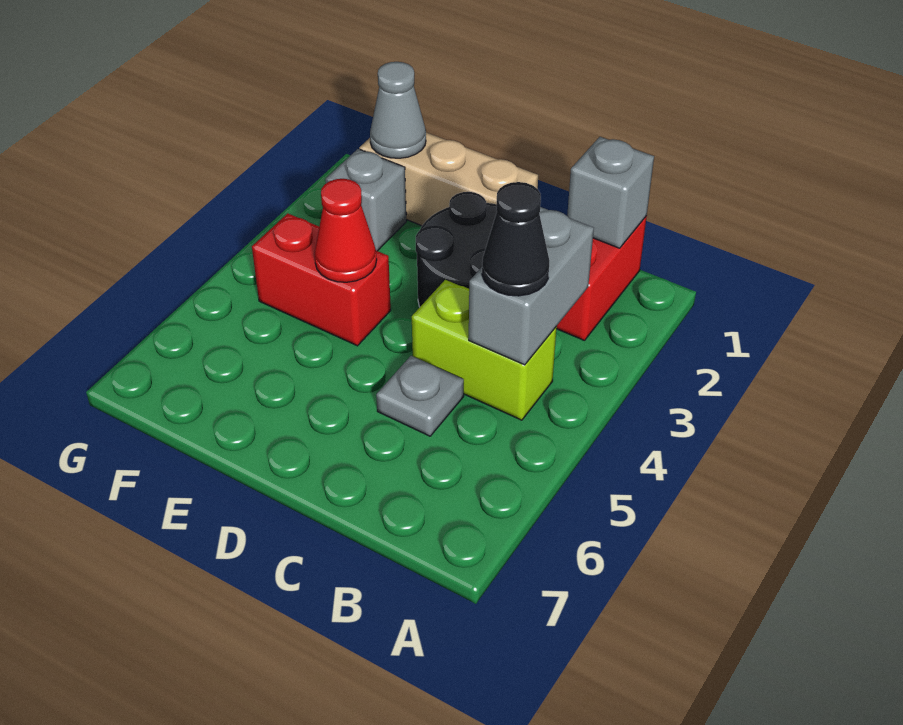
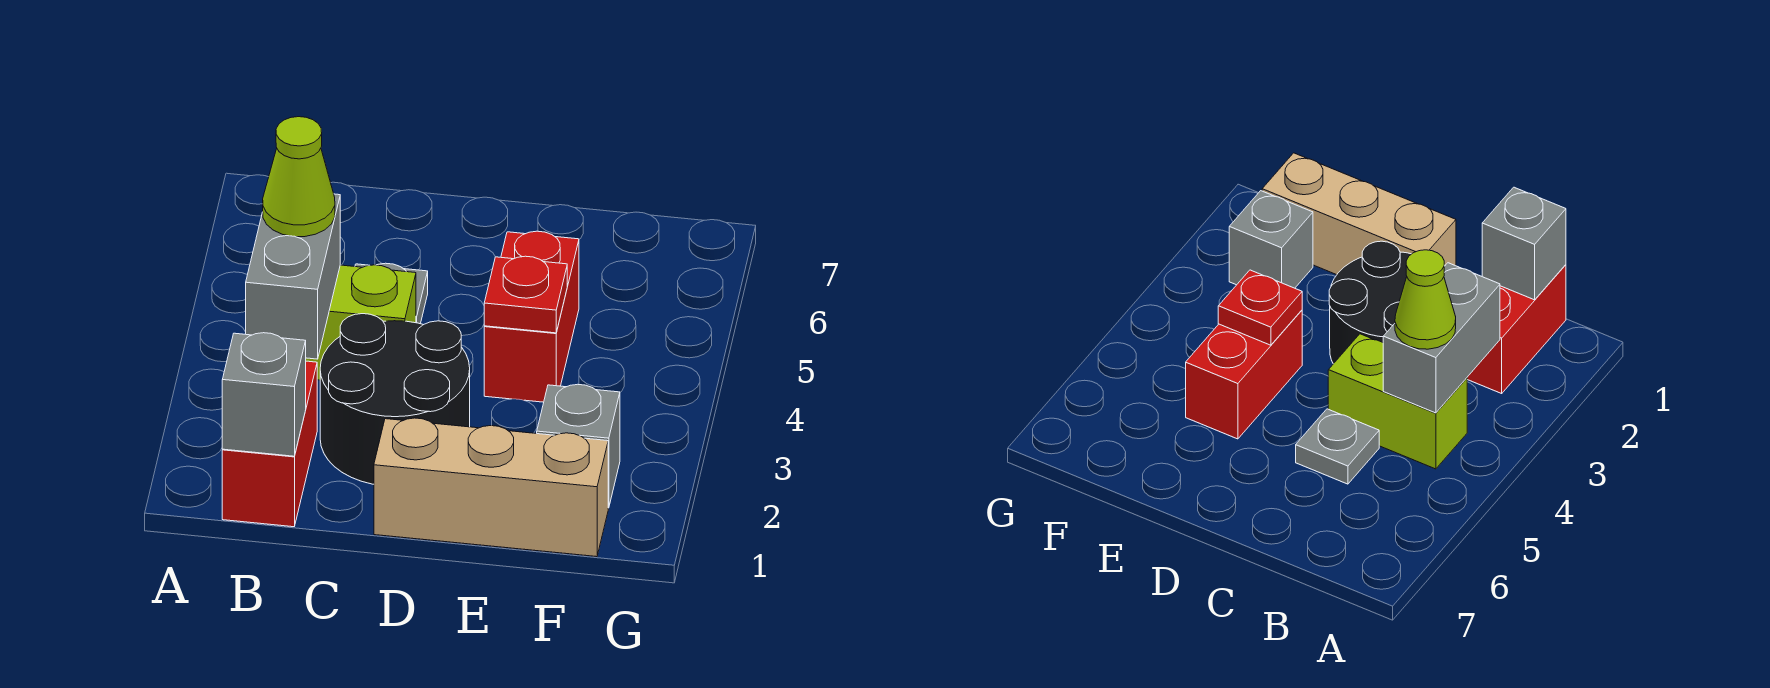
black 1x1 cone [482,182,549,296] -> lime 1x1 cone [263,117,335,237]
red 1x2 brick [252,213,391,346] -> red 1x2 brick turned to [484,231,579,402]
red 1x1 cone [315,179,377,282] -> red 1x1 plate [484,256,567,333]
grey 1x1 cone [370,62,426,158] -> none

